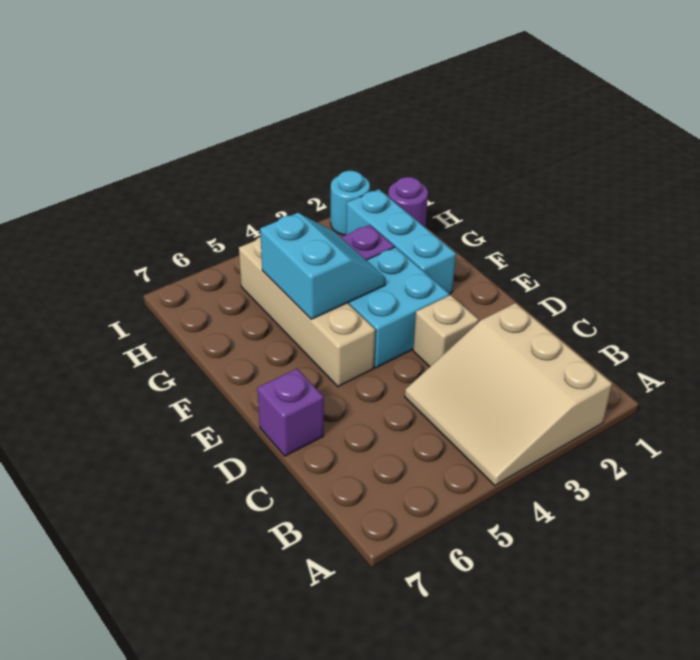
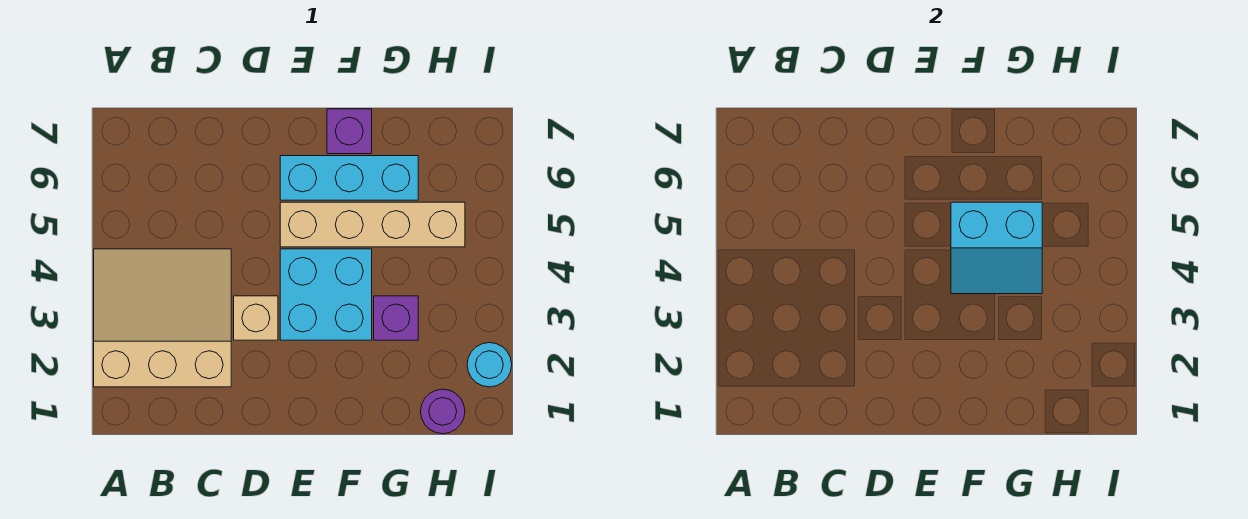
purple 1x1 brick [257,369,324,456] -> purple 1x1 brick moved to [327,109,372,154]
cyan 1x3 brick [346,189,456,294] -> cyan 1x3 brick moved to [280,156,418,200]

